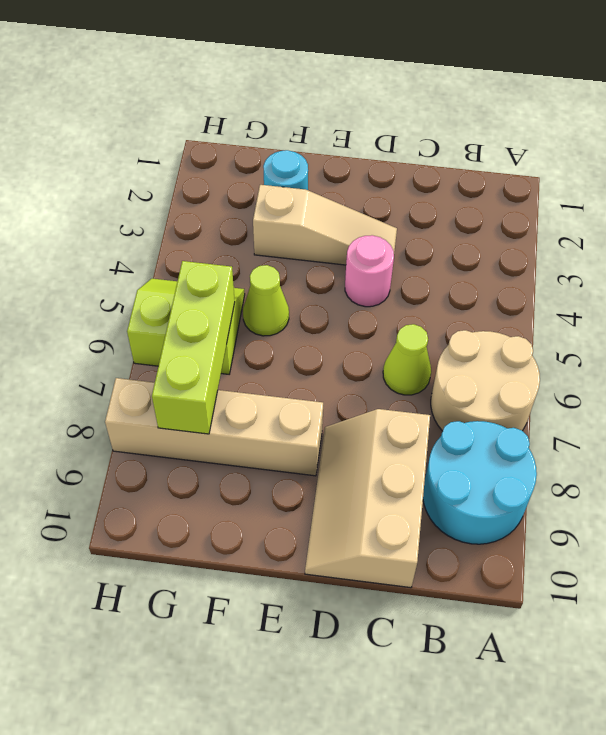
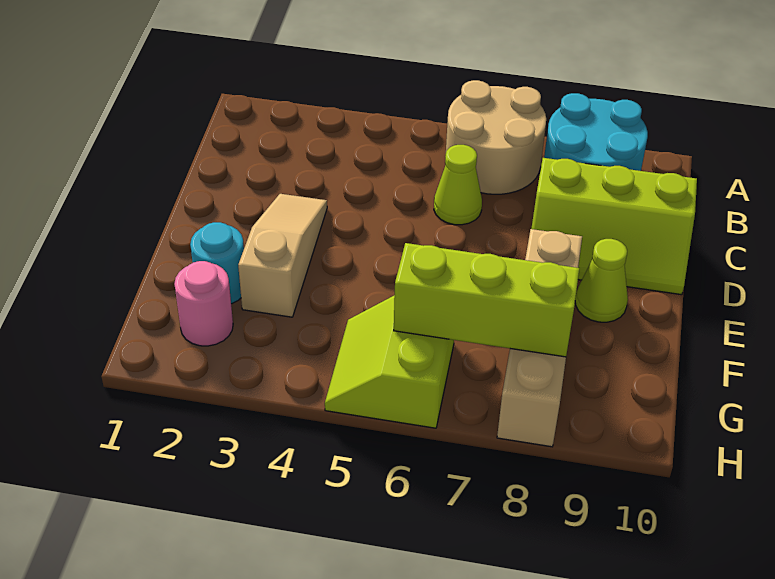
tan 2x3 slope [305,409,430,588] -> lime 2x3 slope [531,158,697,295]
pink 1x1 round brick [345,235,394,307] -> pink 1x1 round brick moved to [174,261,233,346]
lime 1x1 cone [243,265,289,336] -> lime 1x1 cone moved to [575,239,628,322]

